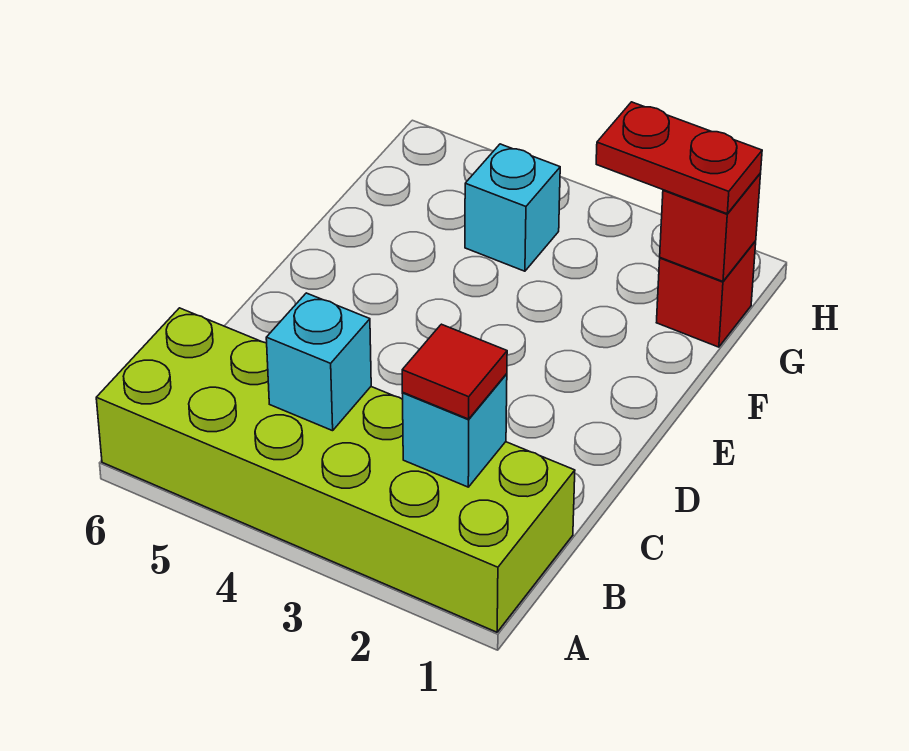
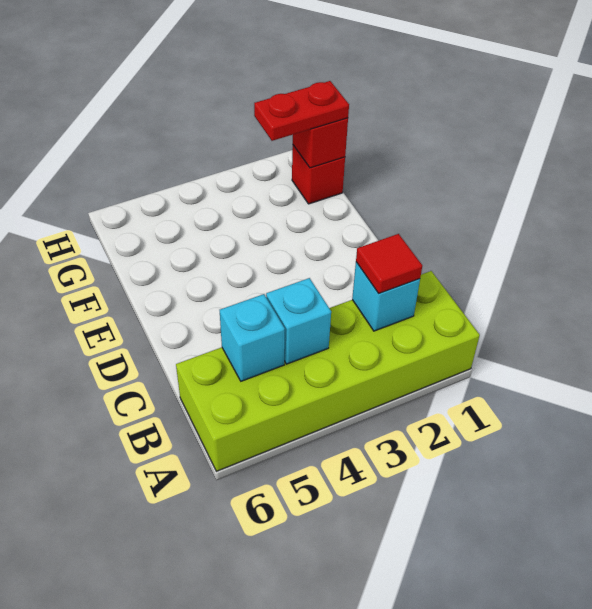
cyan 1x1 brick [465,144,560,271] -> cyan 1x1 brick moved to [220,294,285,381]

